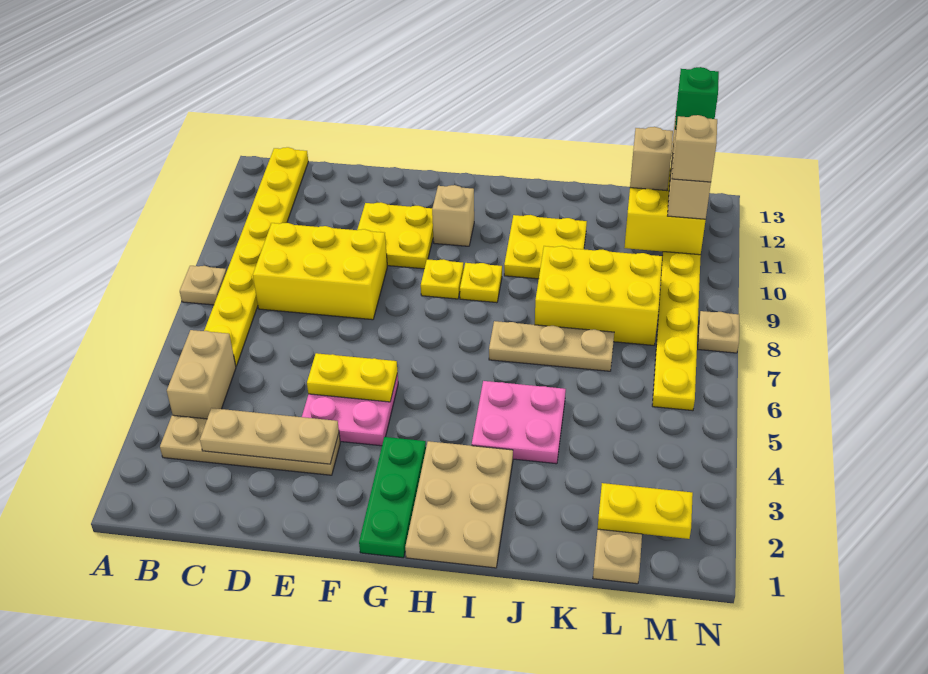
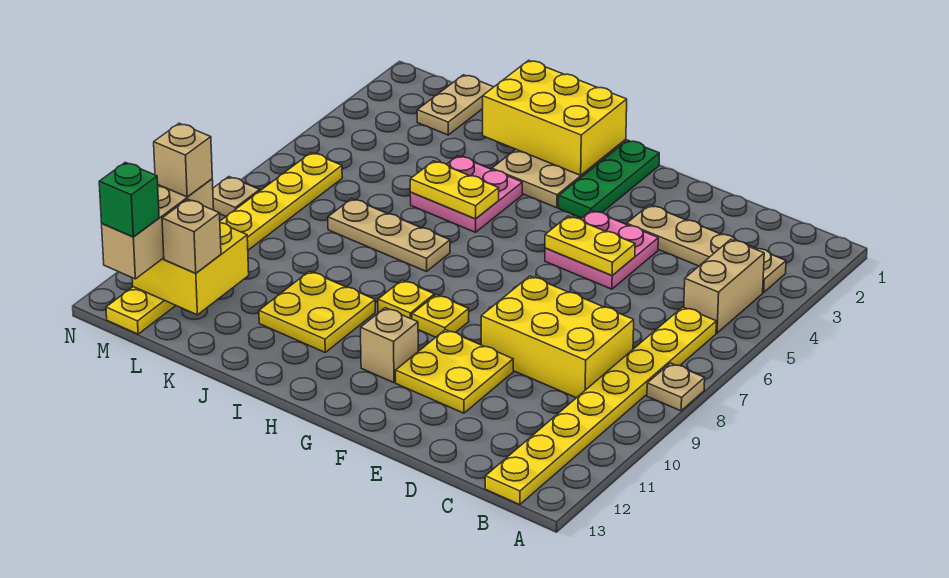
tan 1x3 plate [200,408,339,464] -> none
yellow 2x3 brick [535,246,662,345] -> yellow 2x3 brick moved to [483,60,627,175]
yellow 1x2 plate [598,483,693,539] -> yellow 1x2 plate moved to [410,161,499,219]

